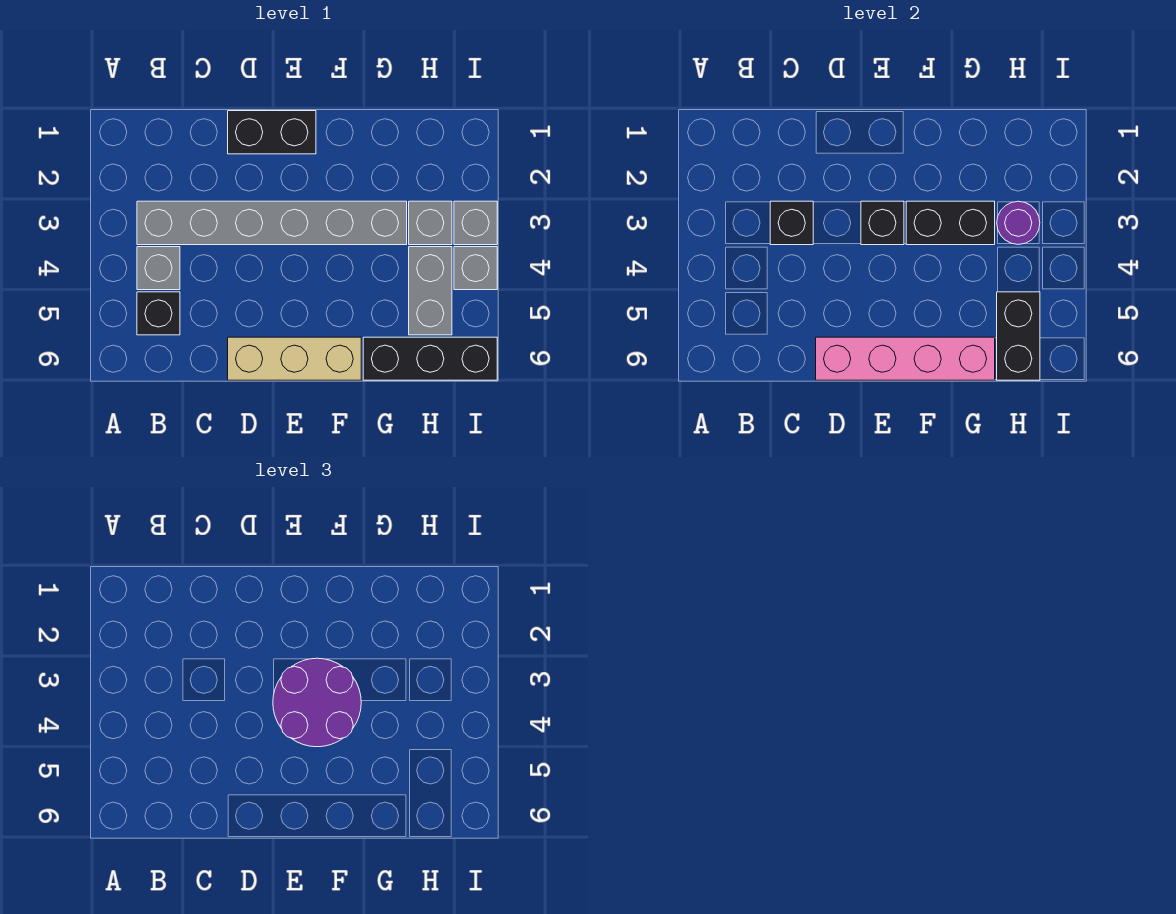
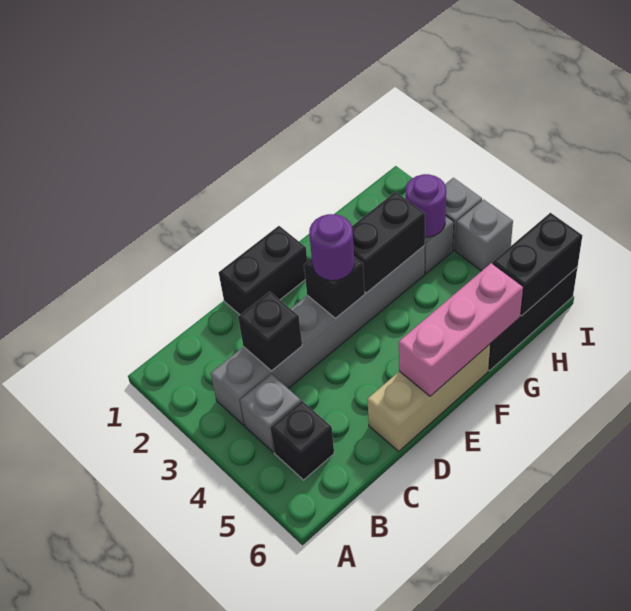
pink 1x4 brick [816,337,995,380] -> pink 1x3 brick [399,263,523,396]
purple 2x2 round brick [273,658,361,747] -> purple 1x1 round brick [309,214,354,281]
grey 1x2 brick [409,247,452,335] -> none
black 1x2 brick [997,292,1040,380] -> black 1x2 brick turned to [493,213,582,316]

